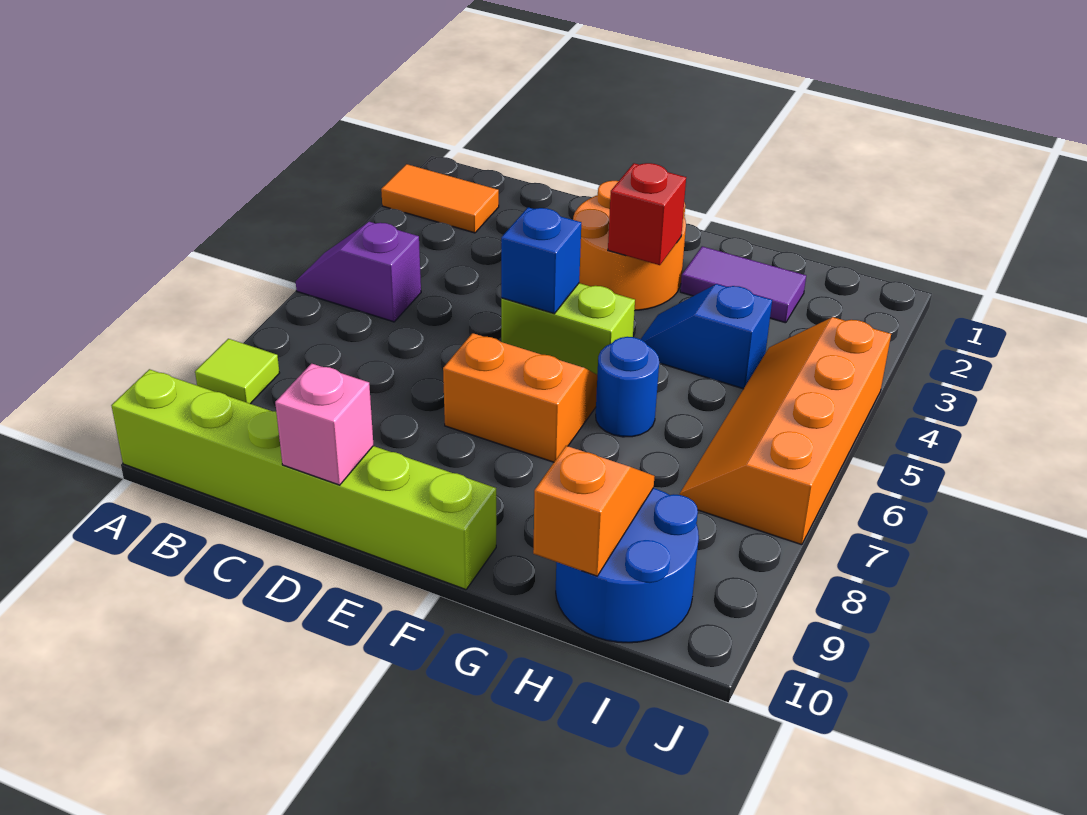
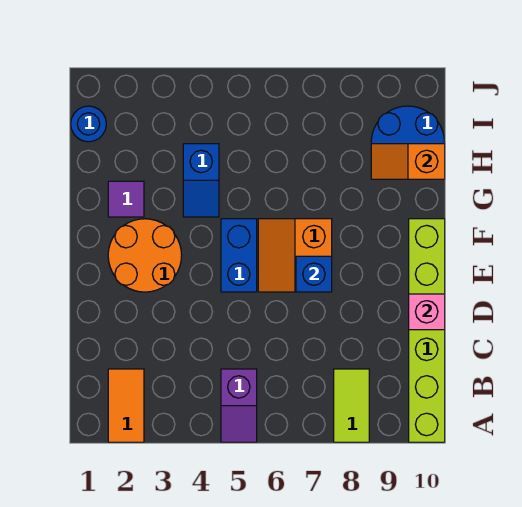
lime 1x1 tile [195,339,279,404] -> lime 1x2 tile [334,369,369,442]
lime 1x2 brick [501,283,635,374] -> blue 1x2 brick [221,219,257,292]
blue 1x1 brick [501,207,581,314] -> blue 1x1 brick moved to [296,256,332,292]
red 1x1 brick [608,163,686,265] -> none
purple 1x2 tile [680,246,806,323] -> purple 1x1 tile [108,181,144,217]
blue 1x1 round brick [596,337,659,437] -> blue 1x1 round brick moved to [71,106,106,142]
orange 2x4 slope [680,317,891,545] -> none

